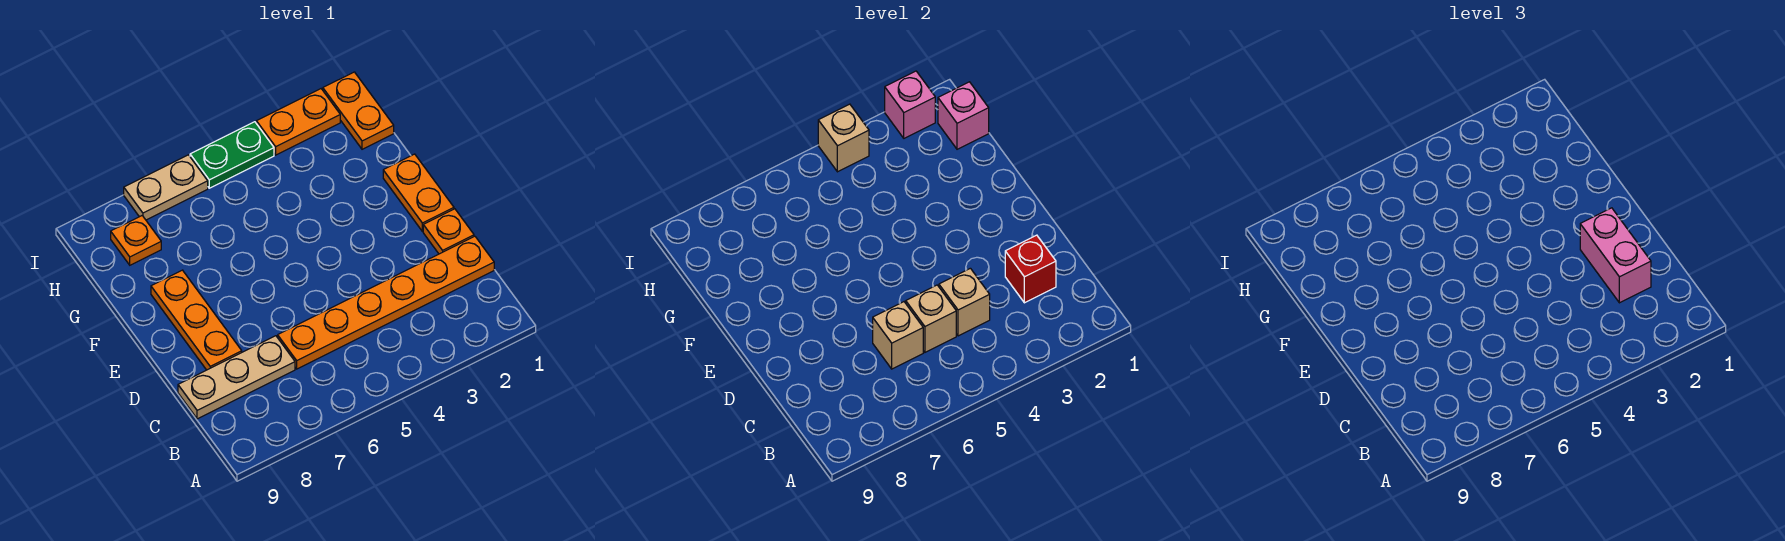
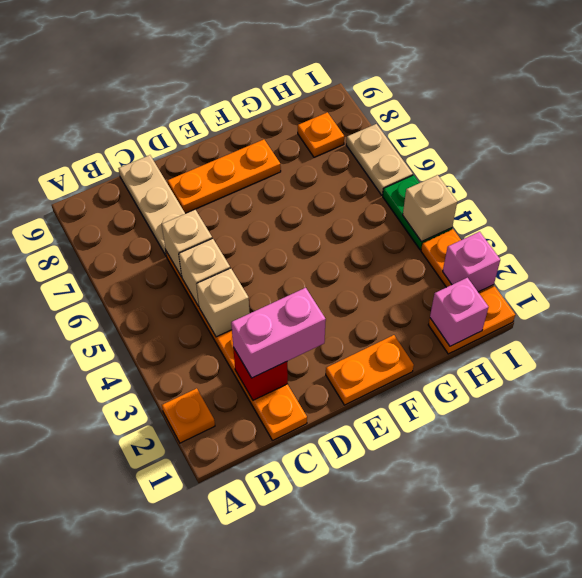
orange 1x1 plate [423,209,474,254] -> orange 1x1 plate moved to [162,388,215,443]

